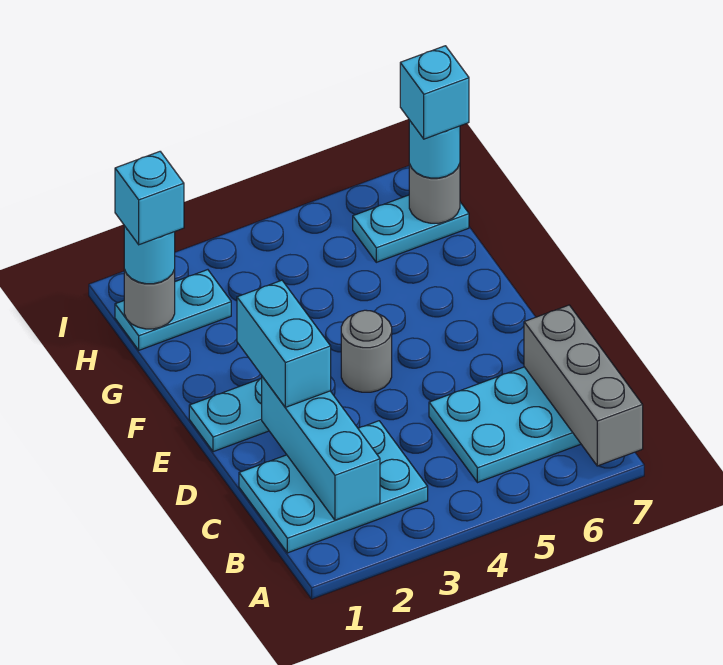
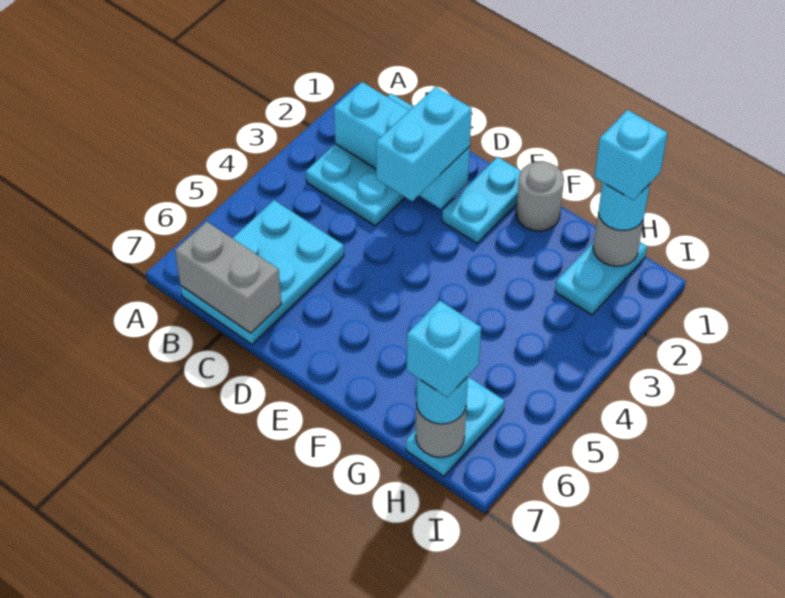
grey 1x3 brick [524,305,643,466] -> grey 1x2 brick [175,222,281,333]
cyan 1x2 brick [237,280,331,407] -> cyan 1x2 brick turned to [376,87,472,201]
grey 1x1 round brick [341,310,392,392] -> grey 1x1 round brick moved to [516,161,564,231]

